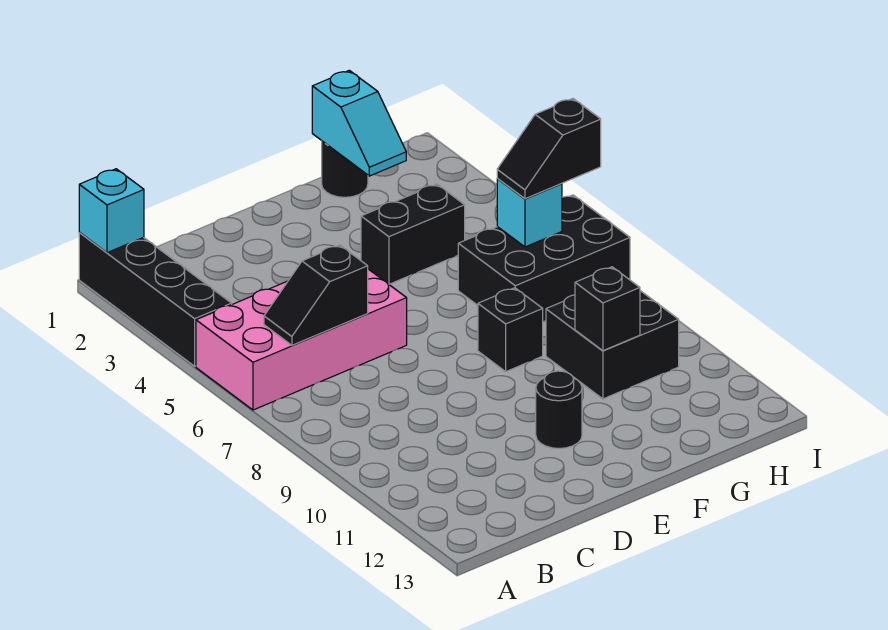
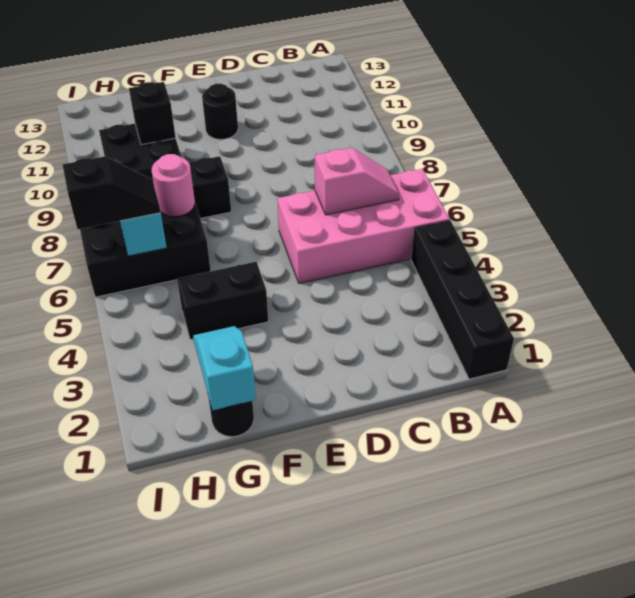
cyan 1x1 brick [79,169,144,253] -> none
black 1x2 slope [264,245,368,345] -> pink 1x2 slope [315,148,399,215]
none -> pink 1x1 round brick [152,154,195,217]

